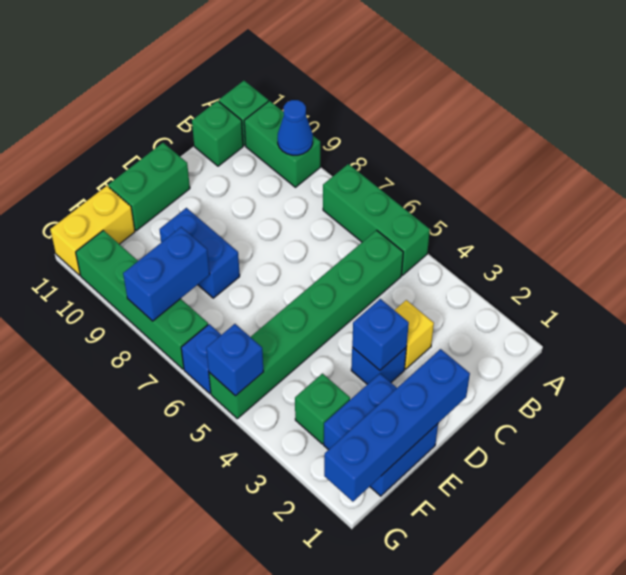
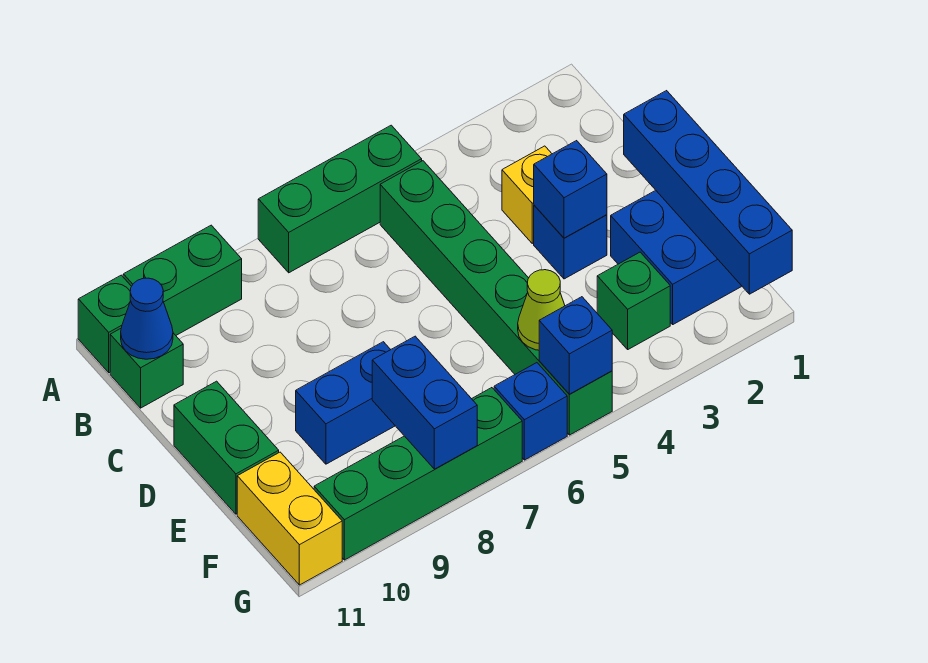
blue 1x1 cone [277,100,313,155] -> blue 1x1 cone moved to [121,278,173,359]
none -> lime 1x1 cone [518,270,565,350]

